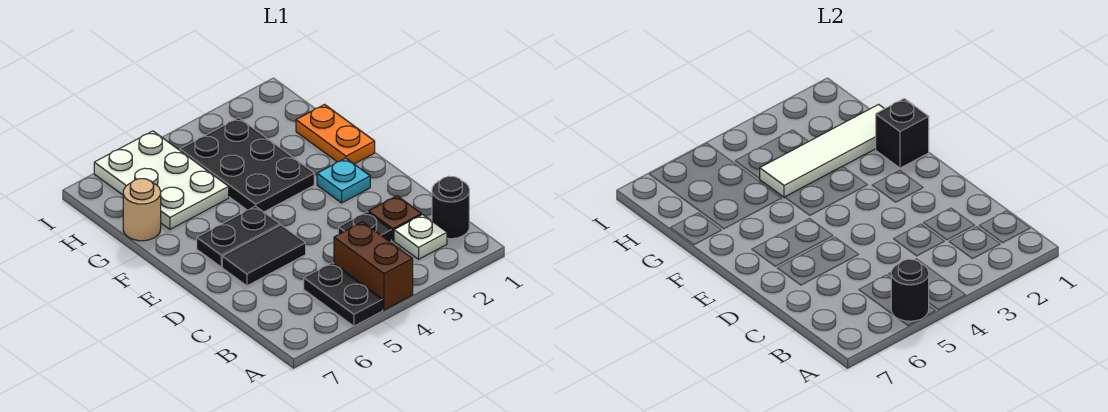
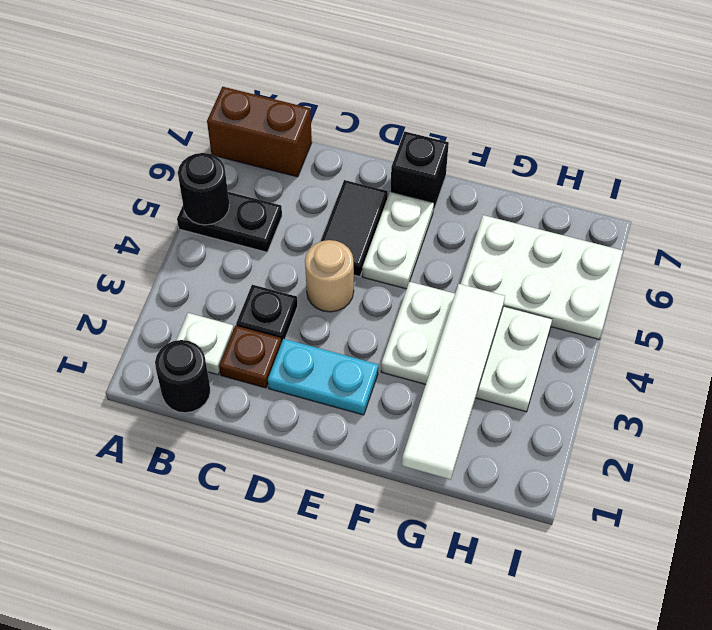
brown 1x2 brick [334,222,413,310] -> brown 1x2 brick moved to [207,87,312,177]
cyan 1x1 plate [317,158,370,203] -> cyan 1x2 plate [268,339,378,415]
black 1x2 plate [197,206,280,267] -> white 1x2 plate [362,192,434,289]
orange 1x2 plate [296,105,375,164] -> none
black 1x1 brick [875,99,929,168] -> black 1x1 brick moved to [391,132,449,211]
black 2x3 plate [180,118,314,212] -> white 2x3 plate [381,282,552,412]
tan 1x1 round brick [123,179,161,241] -> tan 1x1 round brick moved to [305,240,354,312]

